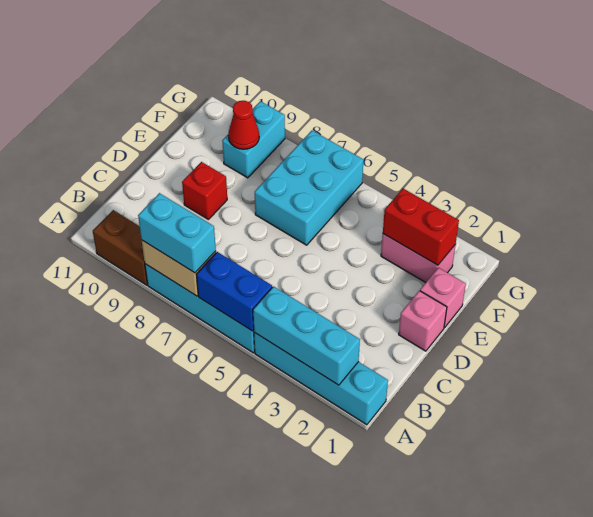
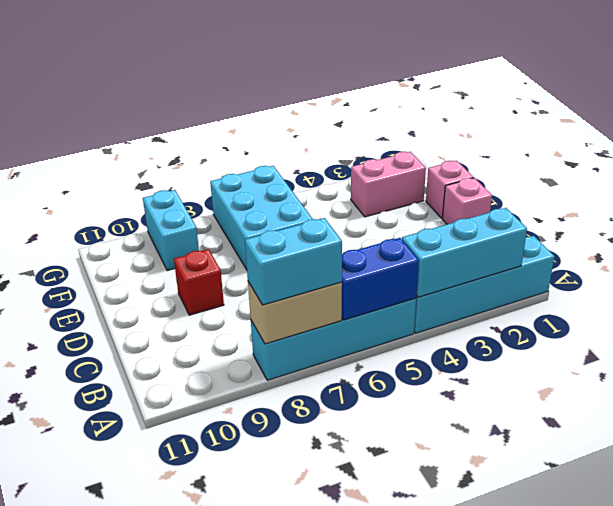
brown 1x2 brick [93,210,148,285] -> none
red 1x2 brick [383,189,459,265] -> none
red 1x1 cone [228,101,259,149] -> none

